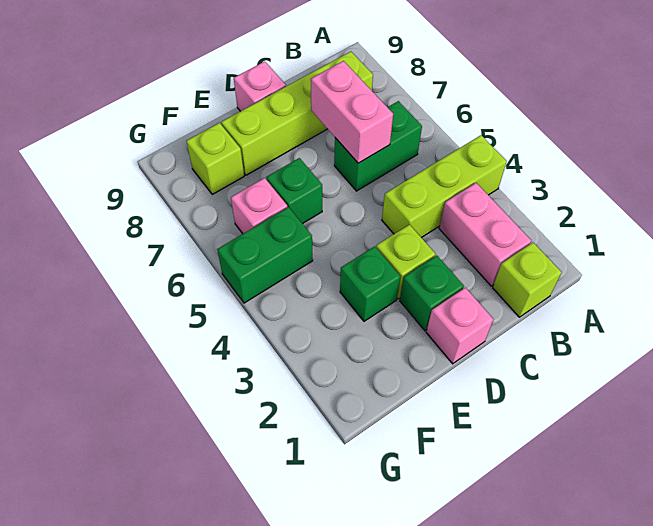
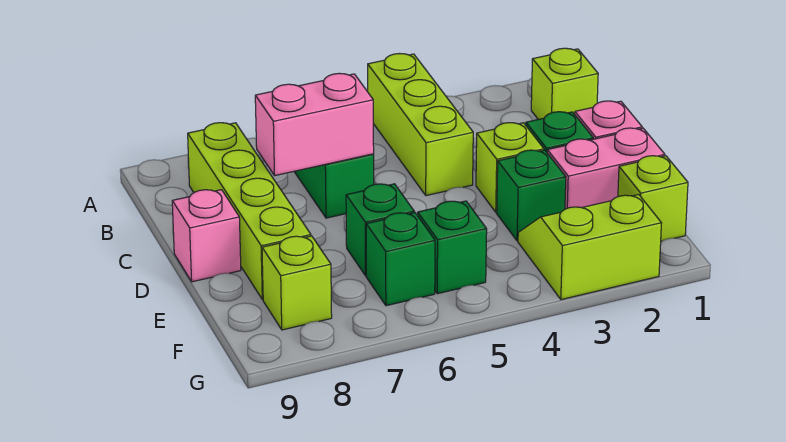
pink 1x2 brick [439,183,532,286] -> pink 1x2 brick moved to [547,128,665,209]
none -> lime 1x1 brick [618,156,688,241]
none -> lime 2x2 slope [518,195,661,300]
green 1x2 brick [217,207,313,303] -> green 1x1 brick [418,201,487,294]
pink 1x1 brick [231,178,287,234] -> green 1x1 brick [366,213,435,306]

